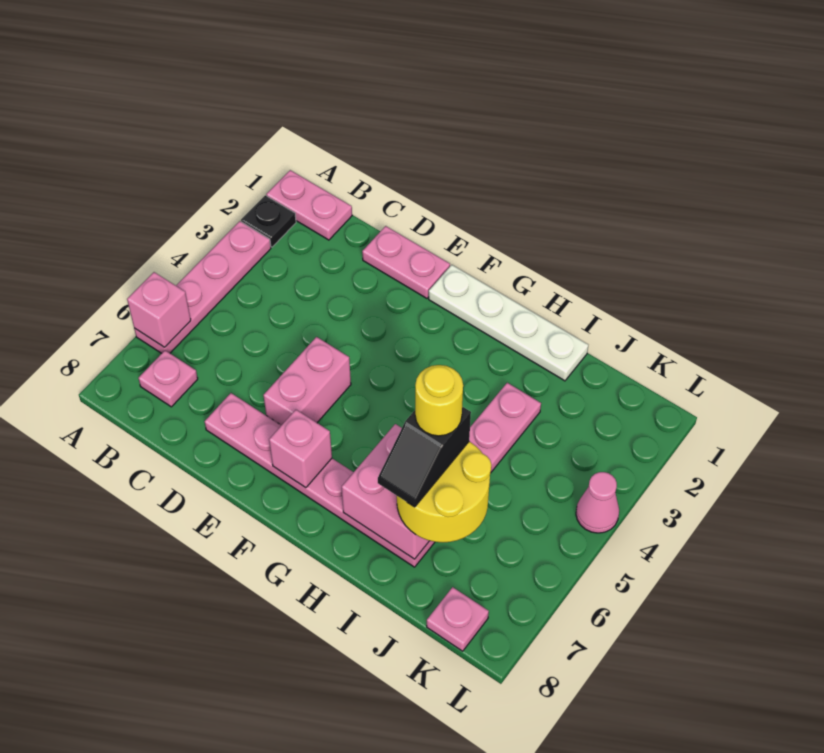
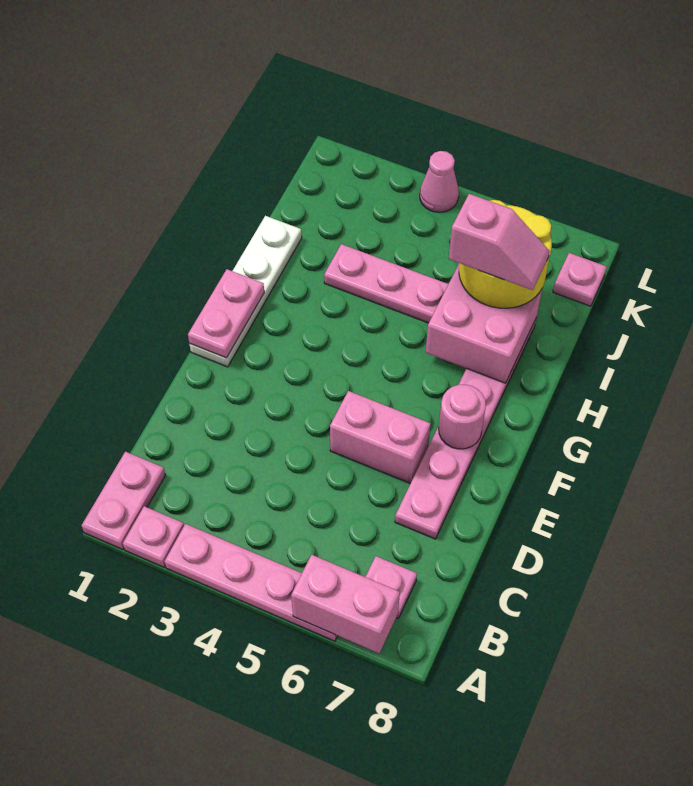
black 1x1 plate [241,195,296,247] -> pink 1x1 plate [123,506,184,567]
pink 1x1 brick [127,272,191,347] -> pink 1x2 brick [291,555,400,653]
pink 1x2 plate [362,226,450,298] -> pink 1x2 plate moved to [188,269,264,358]
pink 1x1 brick [269,410,332,488] -> pink 1x1 round brick [439,385,486,449]
black 1x2 slope [378,407,471,507] -> pink 1x2 slope [449,194,550,290]
yellow 1x1 round brick [415,365,463,436] -> none

